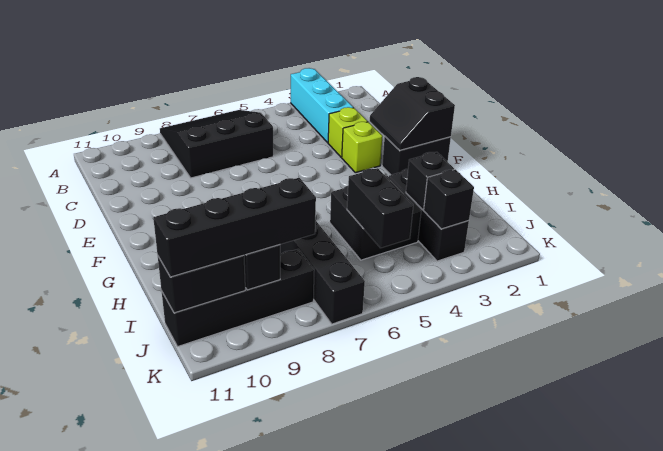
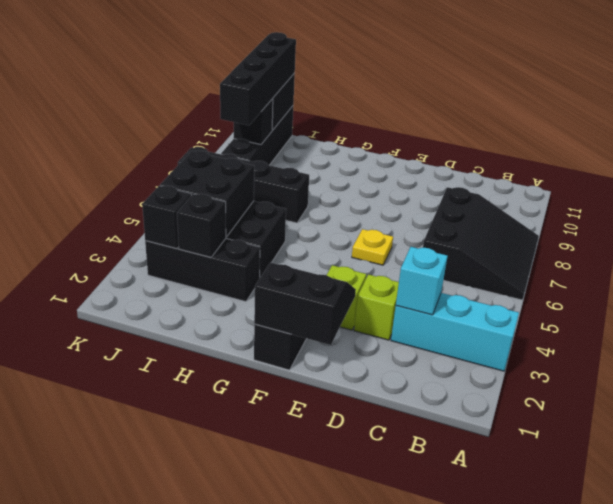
none -> cyan 1x1 brick [396,247,447,315]
none -> yellow 1x1 plate [352,229,393,265]
black 1x2 brick [347,168,413,248] -> black 2x2 brick [160,150,254,237]

